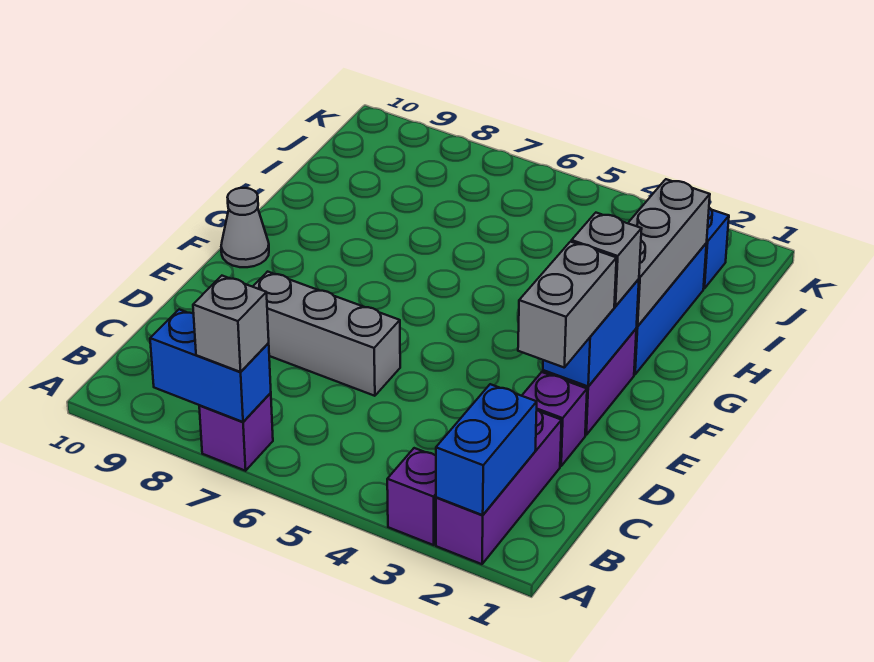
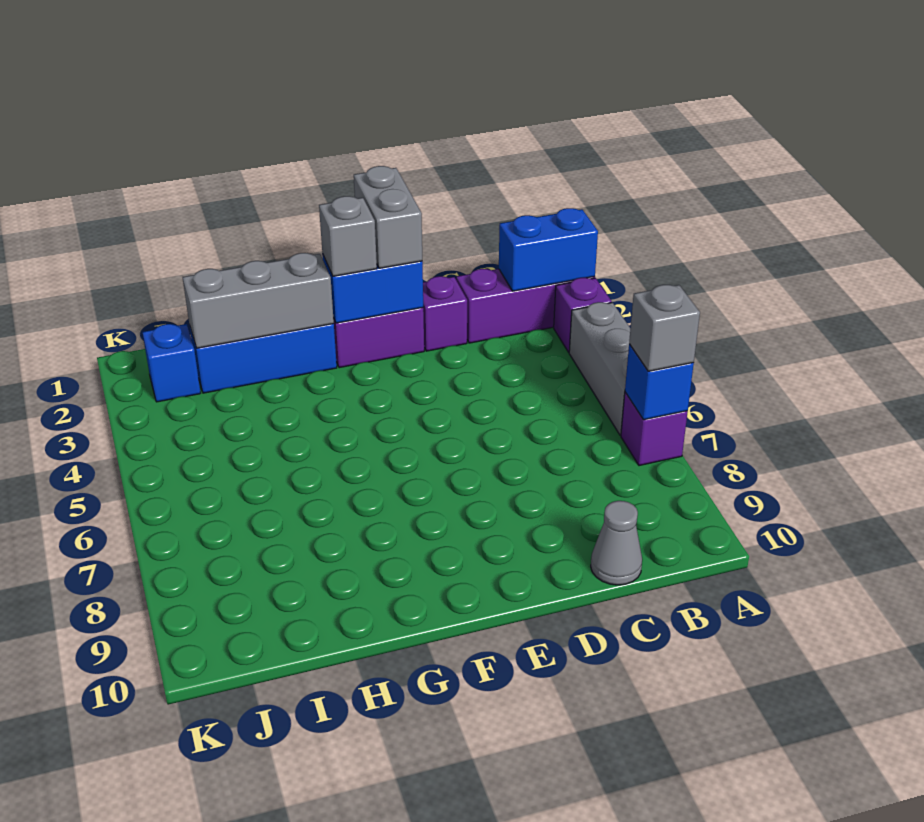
blue 1x2 brick [150,309,271,422] -> blue 1x1 brick [625,344,694,420]
grey 1x2 brick [518,242,617,367] -> grey 1x2 brick turned to [354,166,422,268]
grey 1x3 brick [253,272,400,396] -> grey 1x3 brick moved to [569,302,630,435]
grey 1x1 cone [221,188,269,267] -> grey 1x1 cone moved to [591,501,642,585]

